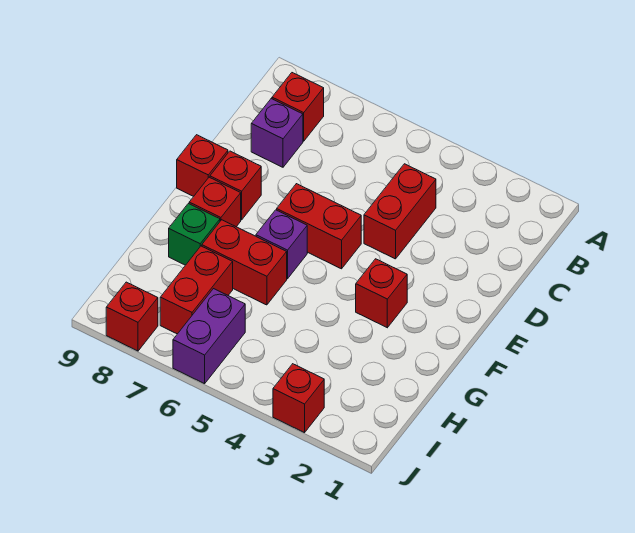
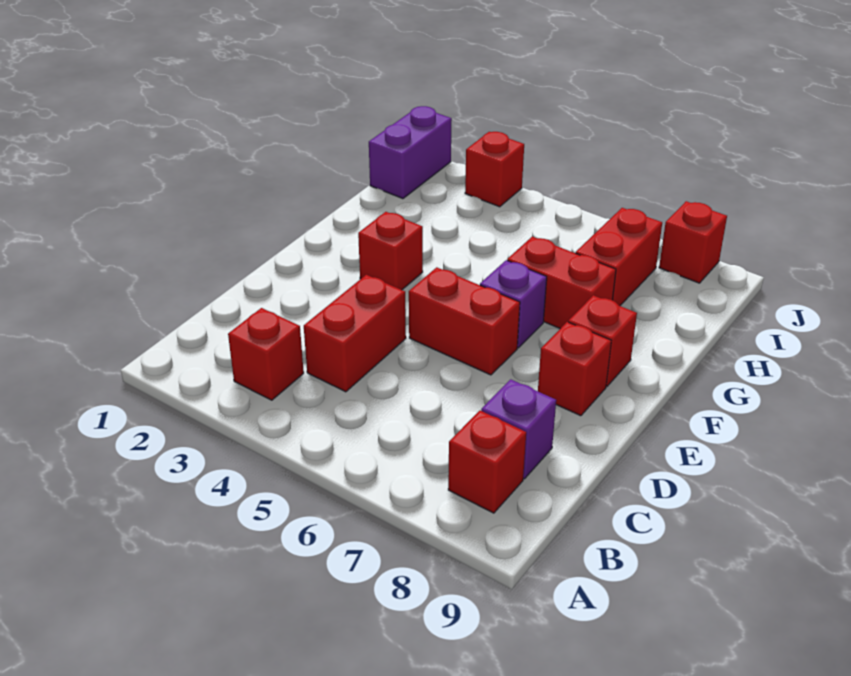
red 1x1 brick [177,135,228,196] -> red 1x1 brick moved to [228,308,304,400]
green 1x1 brick [169,204,220,265] -> none
purple 1x2 brick [173,289,245,384] -> purple 1x2 brick moved to [369,106,452,199]

